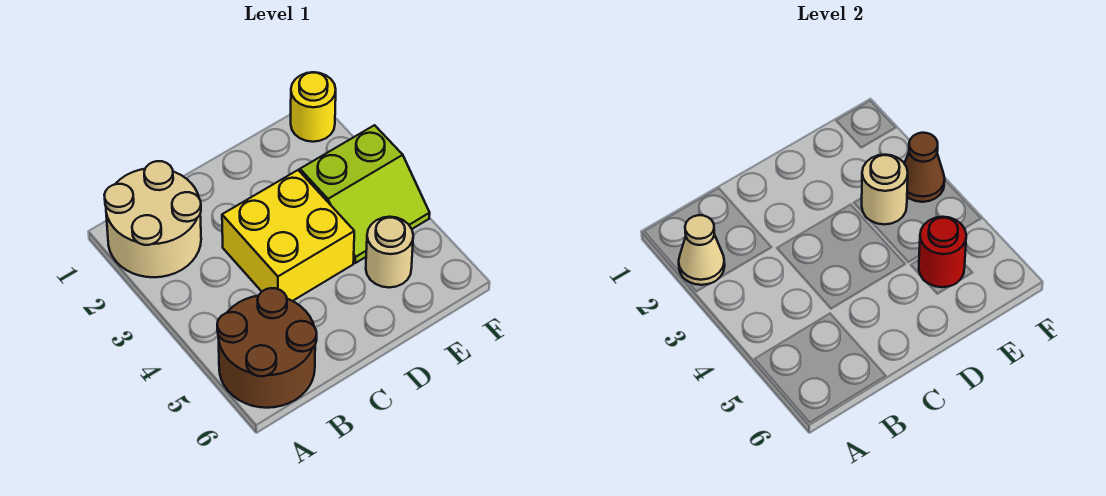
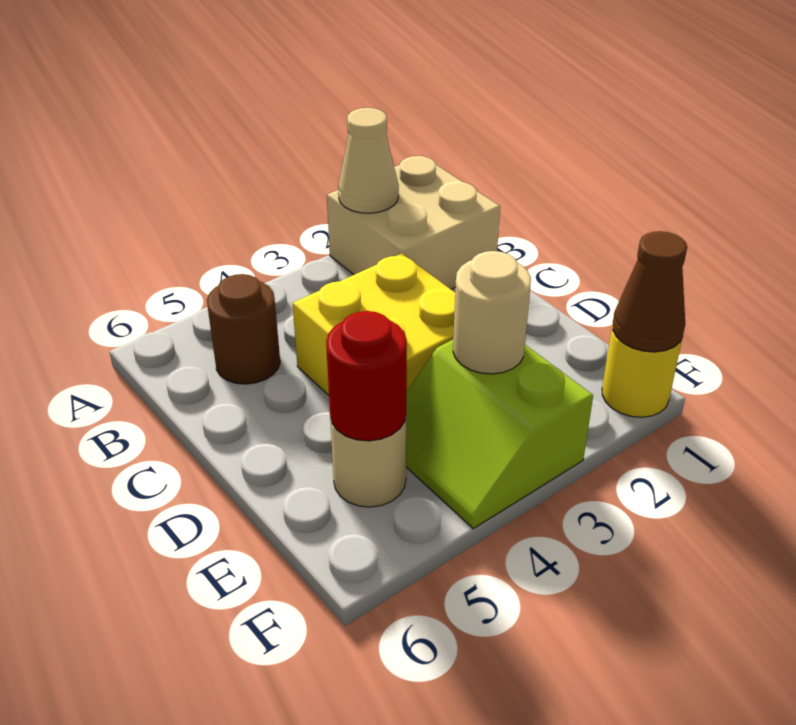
tan 2x2 round brick [104,161,201,277] -> tan 2x2 brick [327,156,500,289]
brown 2x2 round brick [217,288,317,408] -> brown 1x1 round brick [207,274,280,384]
brown 1x1 cone [904,133,945,202] -> brown 1x1 cone moved to [613,231,687,352]

